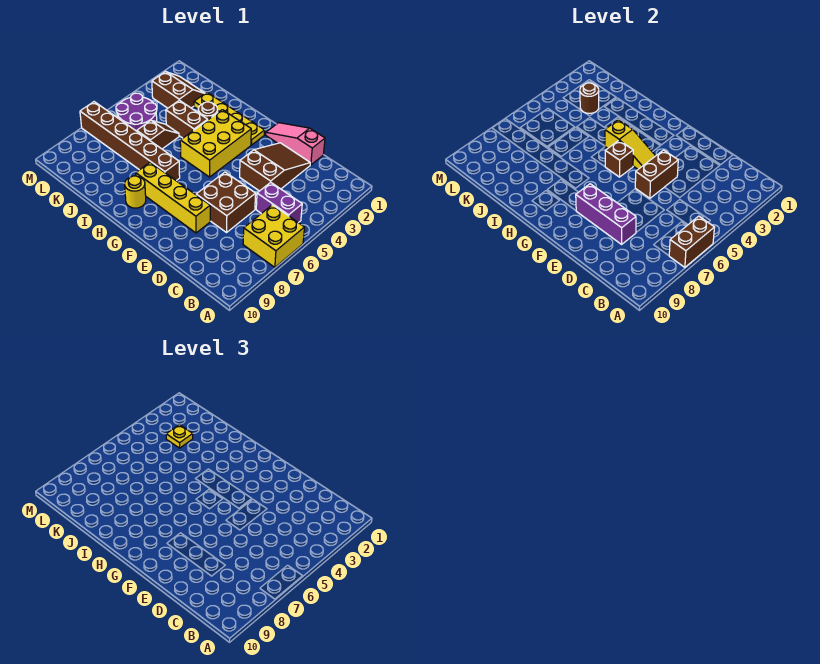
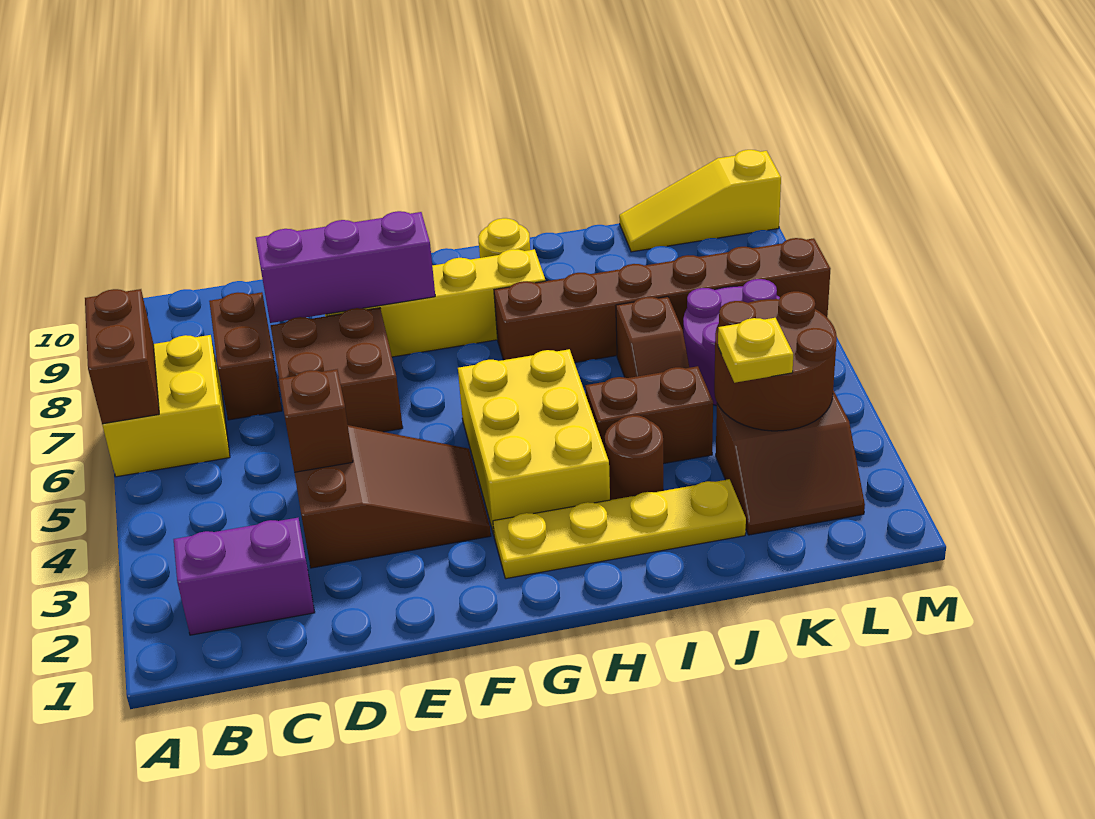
purple 1x2 brick [256,182,302,223] -> purple 1x2 brick moved to [174,518,315,635]
pink 1x3 slope [266,123,325,165] -> none
brown 2x3 slope [240,143,310,191] -> brown 2x3 slope turned to [294,425,491,568]
brown 1x2 brick [635,150,678,198] -> brown 1x2 brick moved to [209,292,282,420]
yellow 1x3 slope [605,120,655,169] -> yellow 1x3 slope moved to [619,150,781,252]
brown 1x1 brick [605,141,633,177] -> brown 1x1 brick moved to [279,369,353,472]
brown 1x1 round brick [580,83,599,113] -> brown 2x2 round brick [714,291,837,431]

